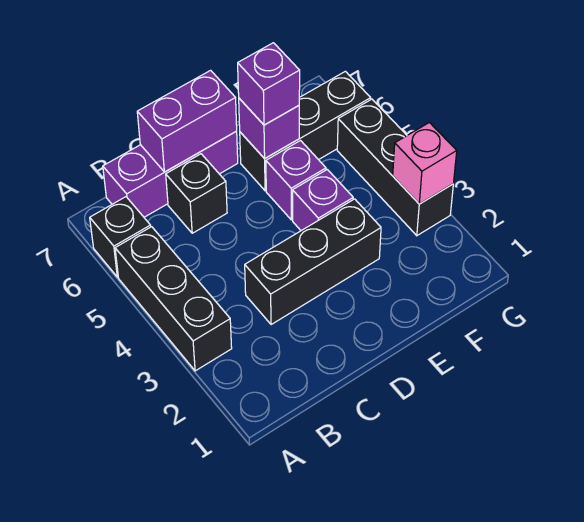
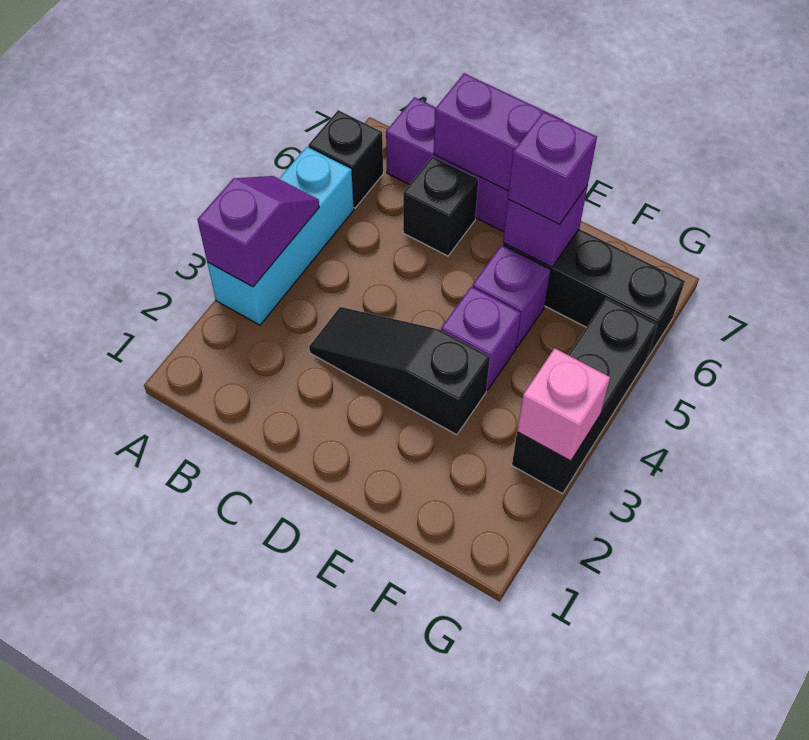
black 1x3 brick [115,227,232,371] -> cyan 1x3 brick [207,147,354,325]
none -> purple 1x2 slope [197,176,319,287]
black 1x3 brick [245,199,381,325] -> black 1x3 slope [309,307,490,435]

